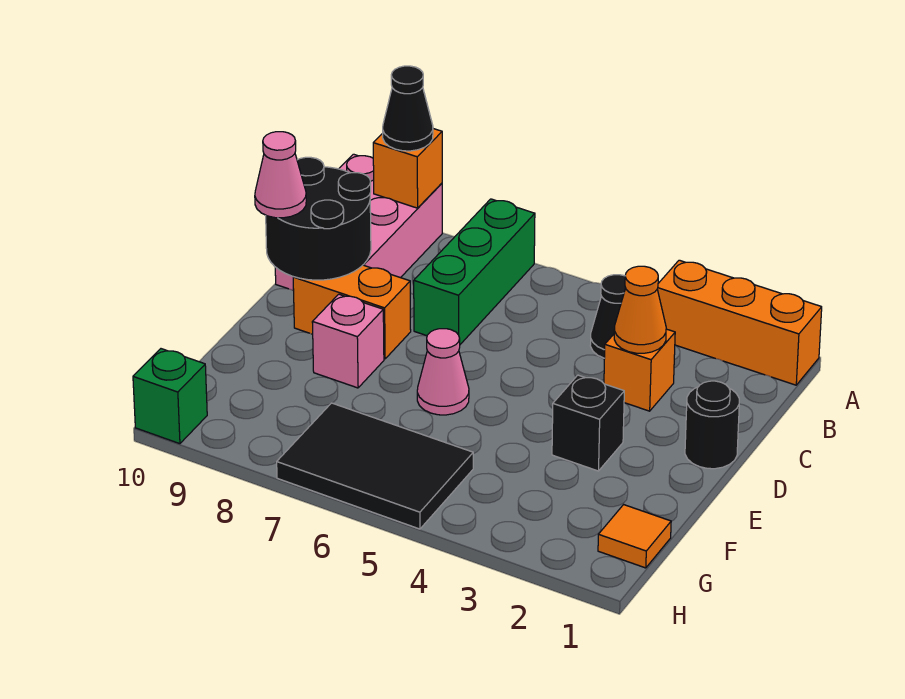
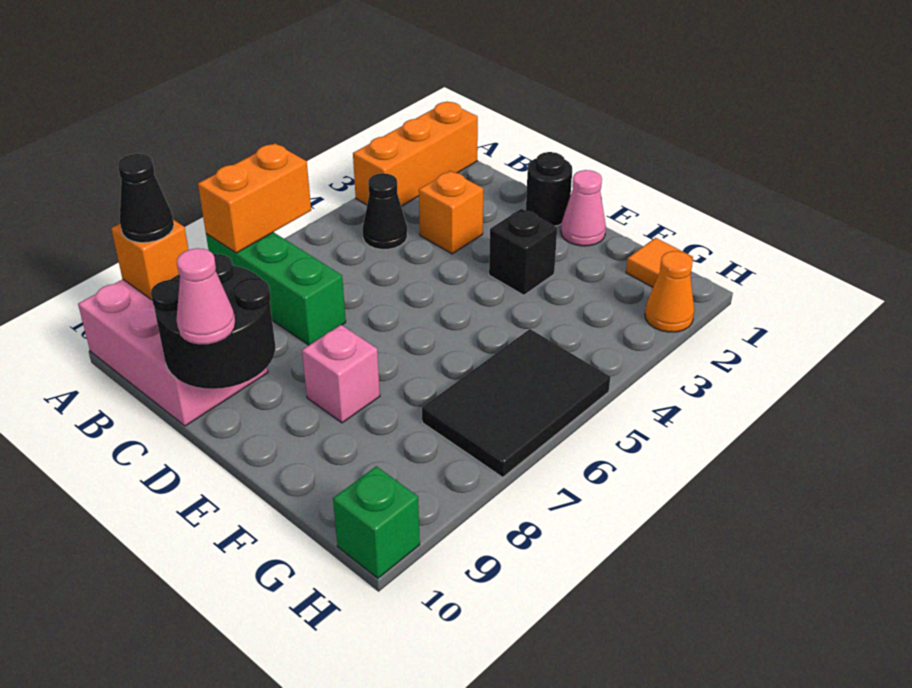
orange 1x1 cone [614,266,666,353] -> orange 1x1 cone moved to [645,251,694,332]
orange 1x2 brick [293,265,411,359] -> orange 1x2 brick moved to [198,143,311,253]
pink 1x1 cone [417,329,469,415] -> pink 1x1 cone moved to [561,170,606,246]

